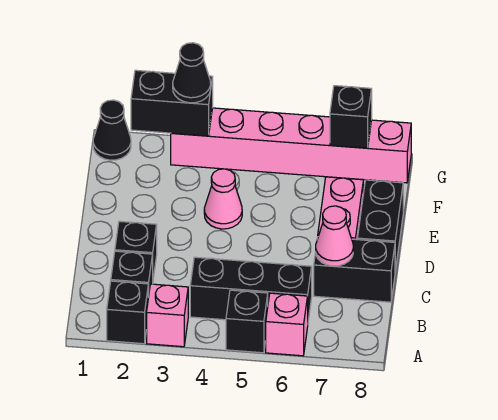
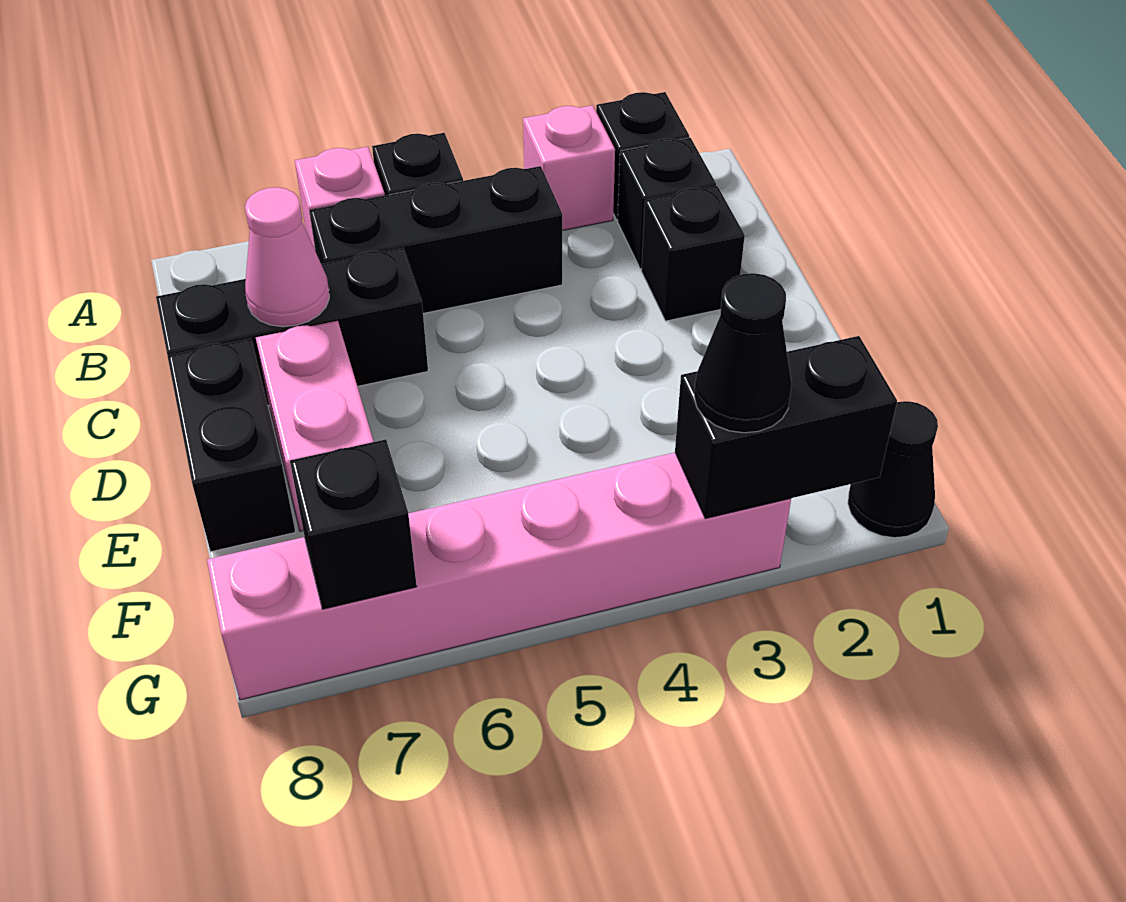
black 1x2 brick [314,237,395,302] -> black 1x3 brick [156,248,428,405]
pink 1x1 cone [204,169,242,229] -> none

